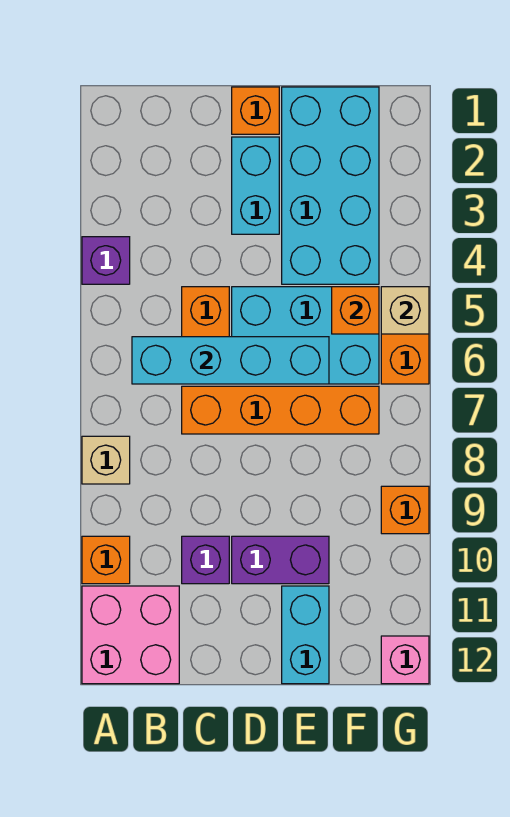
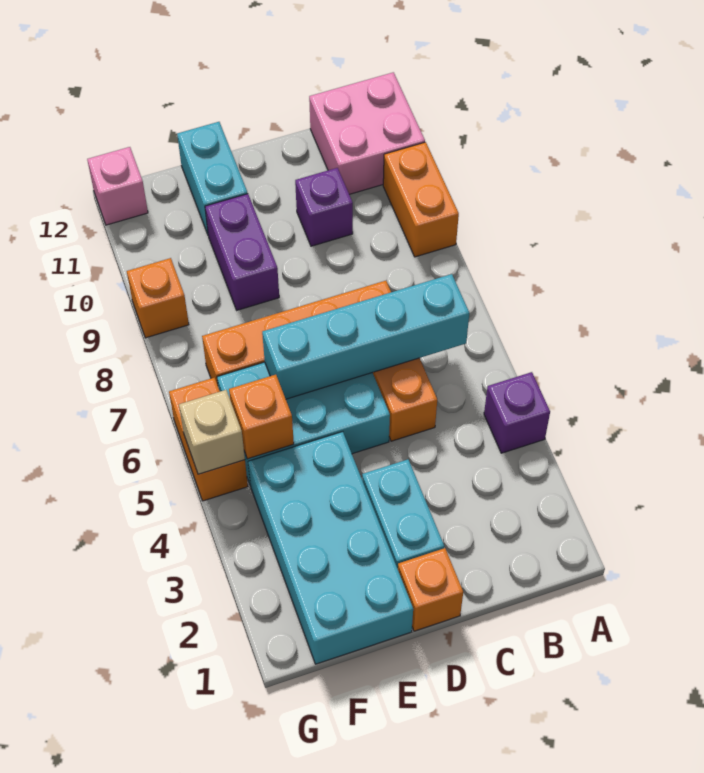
tan 1x1 brick [82,436,130,484] -> none
orange 1x1 brick [82,536,130,584] -> orange 1x2 brick [383,142,459,257]
purple 1x2 brick [232,536,329,584] -> purple 1x2 brick turned to [205,194,279,310]

